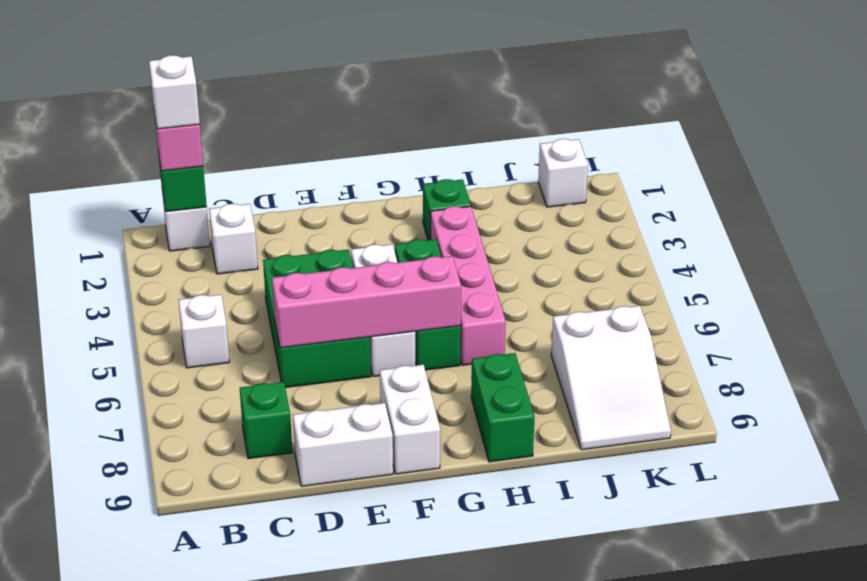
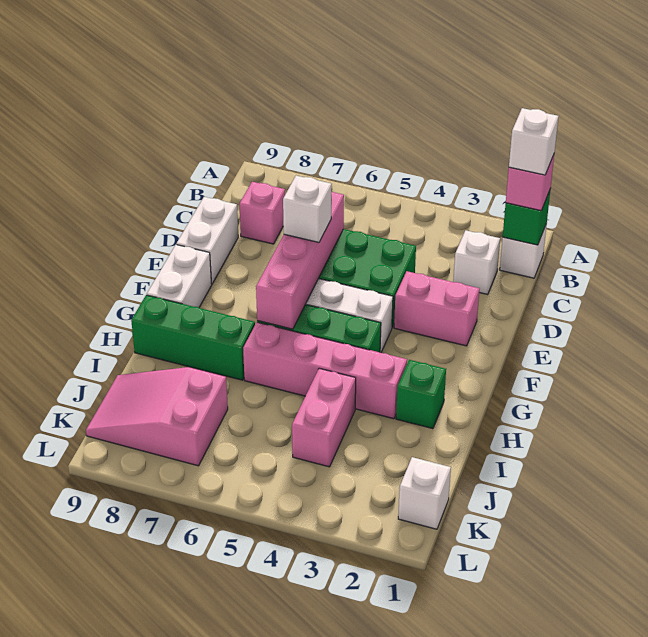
white 1x1 brick [178,295,229,368] -> white 1x1 brick moved to [283,176,331,242]
green 1x1 brick [240,382,292,459] -> pink 1x1 brick [239,182,285,244]
none -> pink 1x2 brick [394,271,479,346]
white 1x2 brick [380,365,440,474] -> white 1x2 brick turned to [147,245,212,308]
green 1x2 brick [471,353,535,462] -> green 1x3 brick [131,295,255,380]
none -> pink 1x2 brick [292,368,356,467]
white 2x3 slope [551,306,671,450] -> pink 2x3 slope [86,367,228,466]

